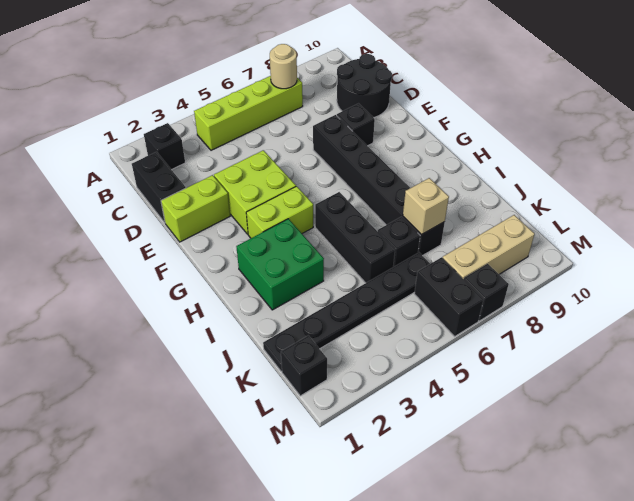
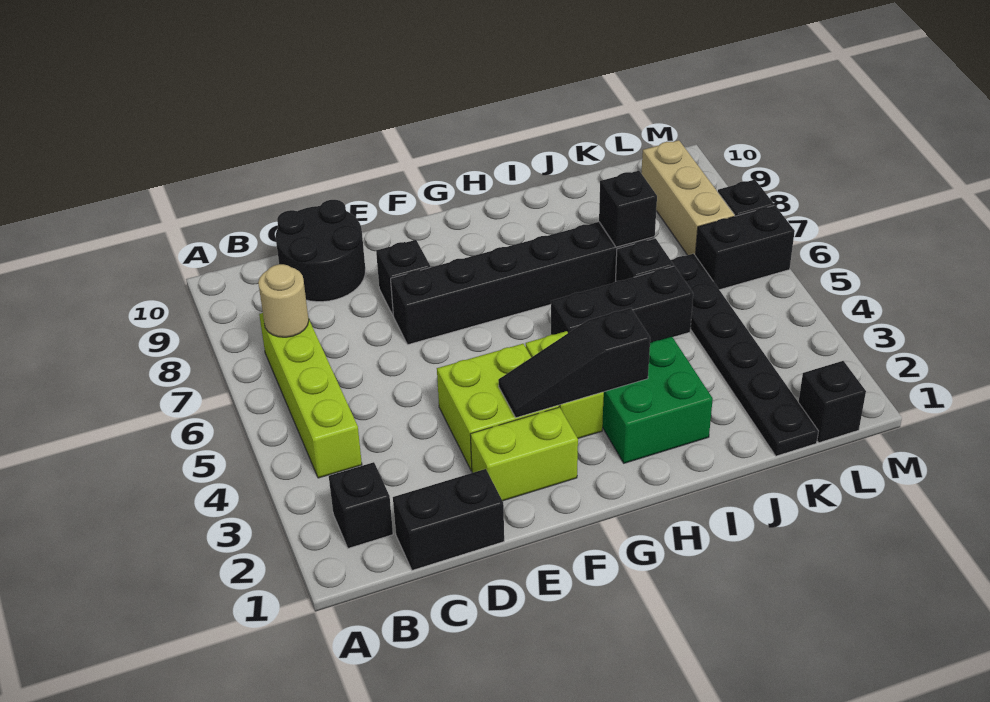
lime 1x2 brick [161,175,230,242] -> lime 1x2 brick turned to [470,407,578,501]
none -> black 1x3 slope [498,308,650,418]
tan 1x1 brick [403,178,449,235] -> black 1x1 brick [599,171,657,247]

